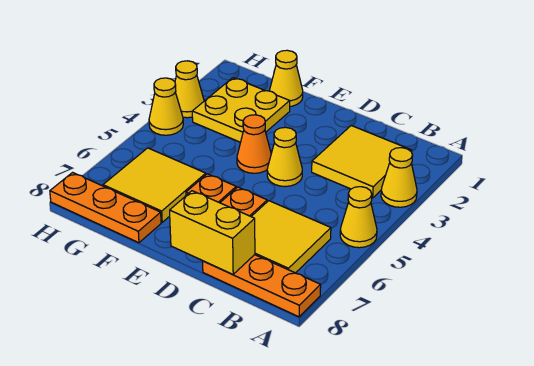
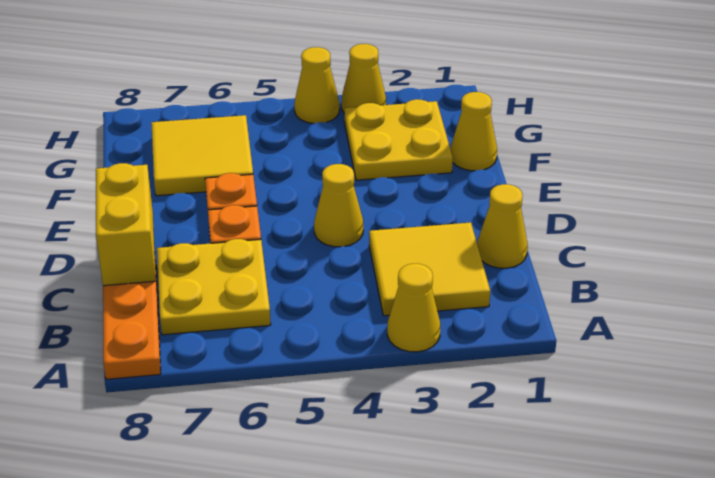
yellow 1x1 cone [340,187,377,248] -> yellow 1x1 cone moved to [477,184,528,268]
yellow 2x2 tile [251,201,331,273] -> yellow 2x2 plate [157,239,271,335]
orange 1x1 cone [237,115,271,173] -> none
orange 1x3 plate [50,173,161,243] -> none

